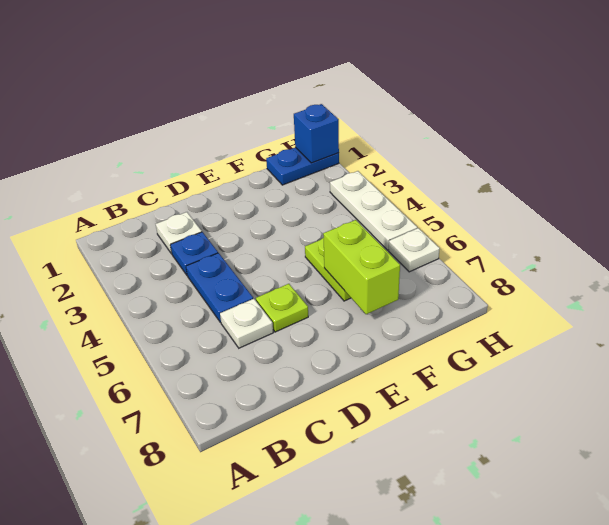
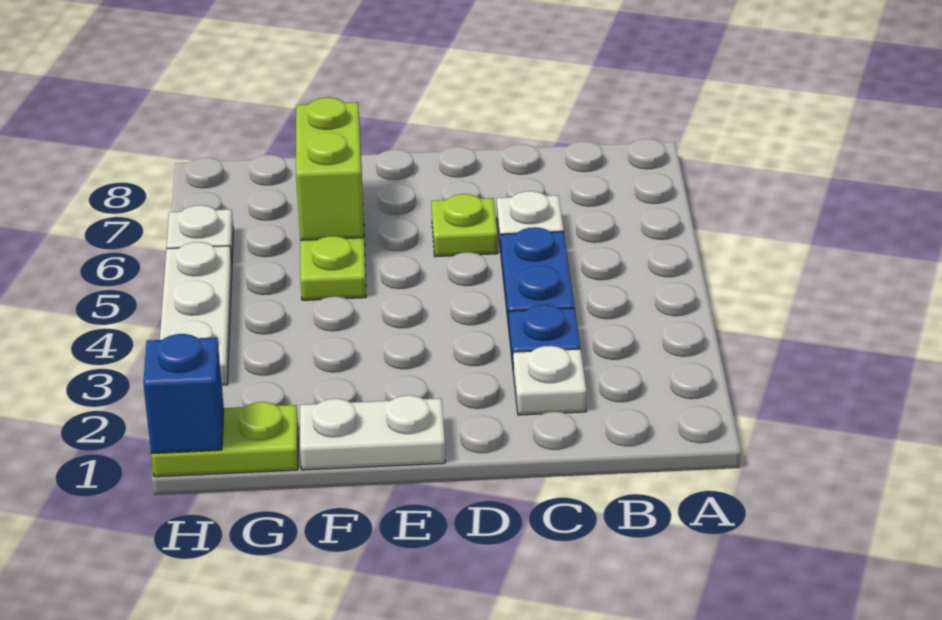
none -> white 1x2 plate [300,395,445,470]
blue 1x2 plate [266,147,339,185] -> lime 1x2 plate [151,402,298,477]

